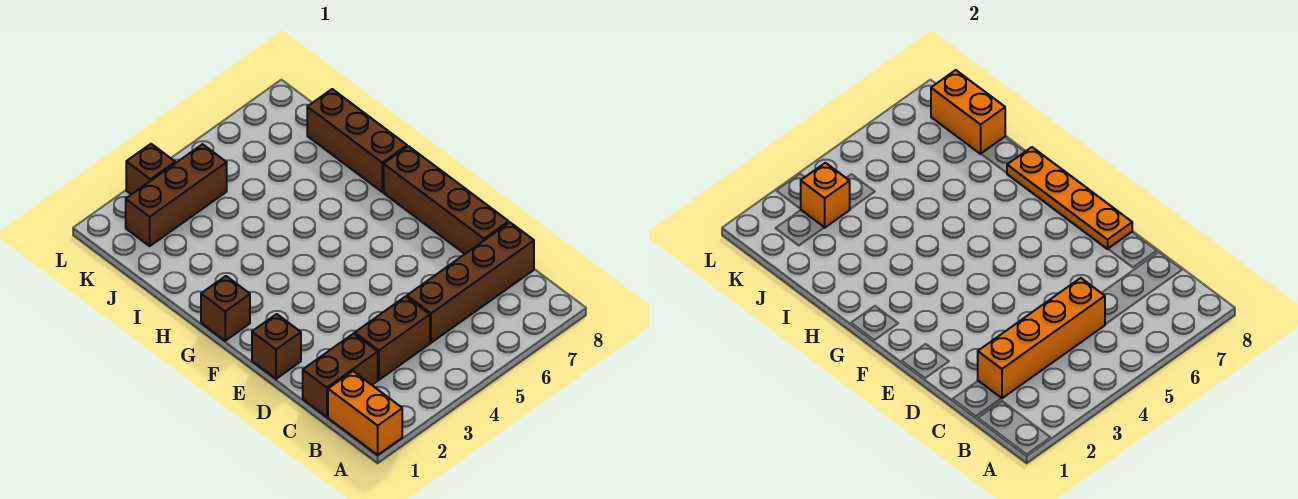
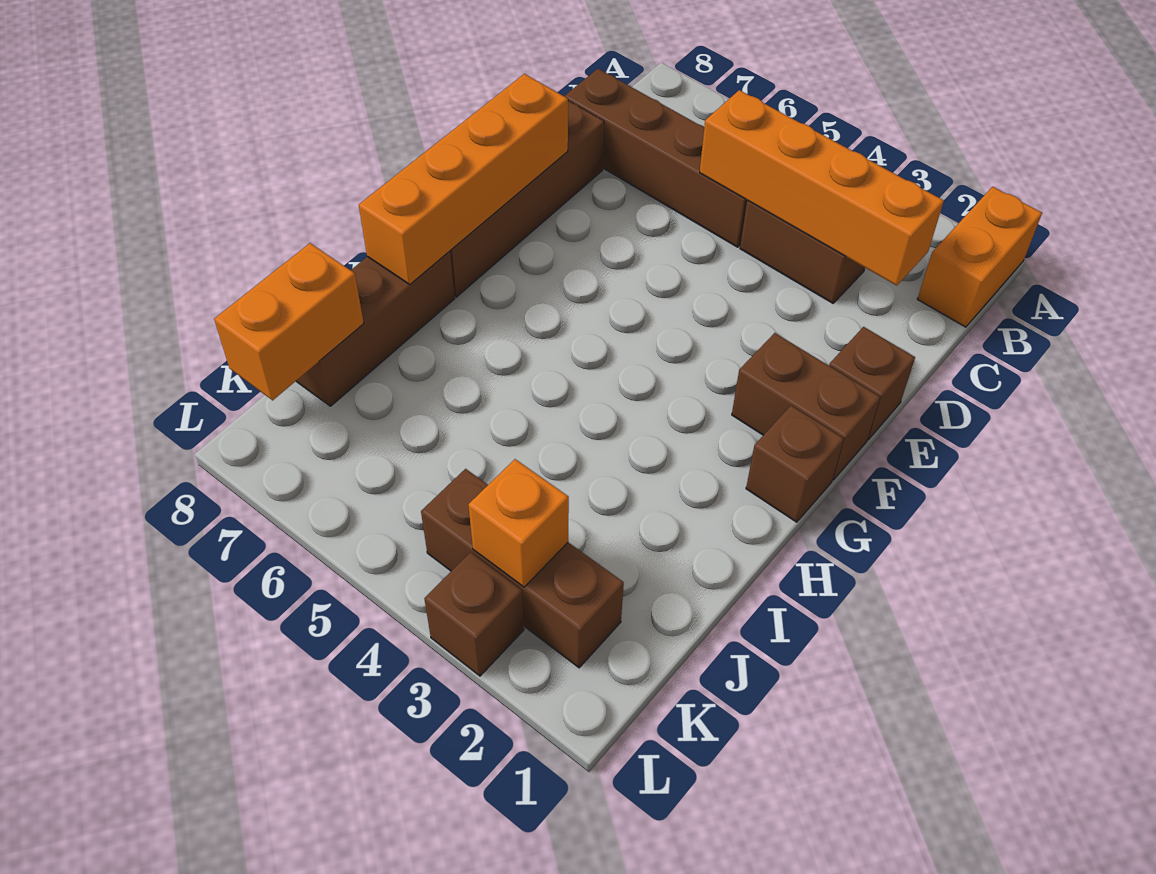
brown 1x2 brick [303,334,378,417] -> brown 1x2 brick moved to [732,333,880,480]
orange 1x4 plate [1007,147,1132,249] -> orange 1x4 brick [359,74,568,284]

